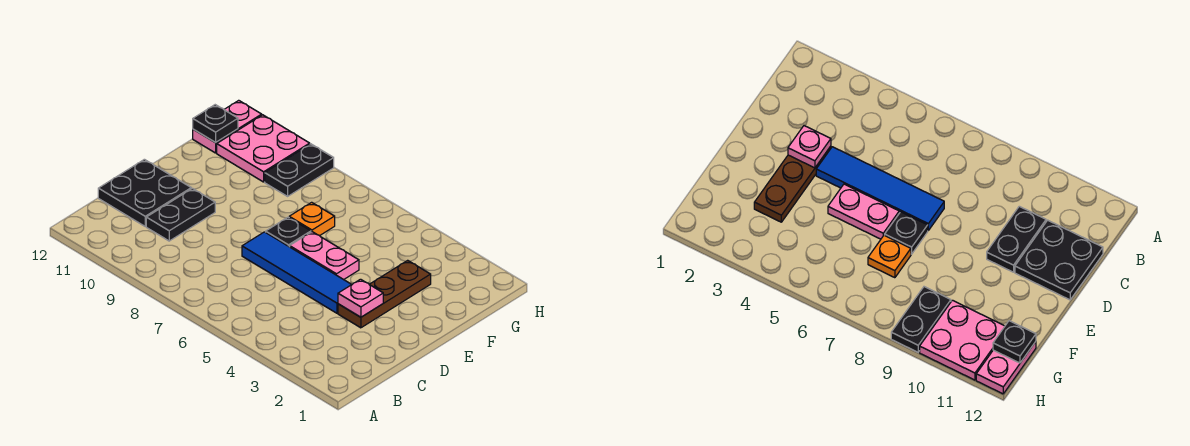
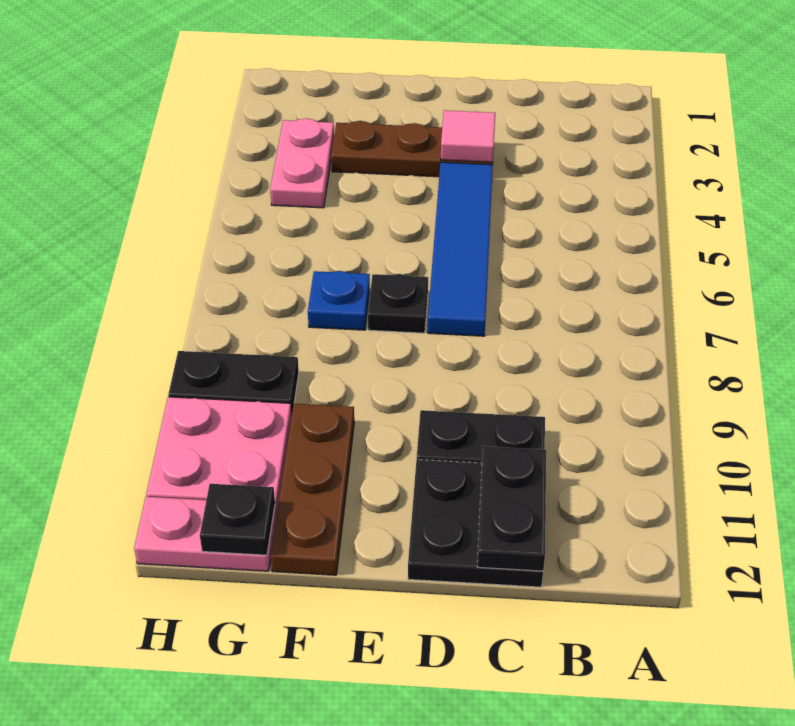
none -> black 1x2 plate [477,446,546,571]
pink 1x1 plate [338,279,383,317] -> pink 1x1 tile [441,110,495,162]
pink 1x2 plate [290,232,359,280] -> pink 1x2 plate moved to [270,118,334,208]
orange 1x1 plate [289,202,335,236] -> blue 1x1 plate [308,271,370,330]
none -> brown 1x3 plate [271,404,354,575]

